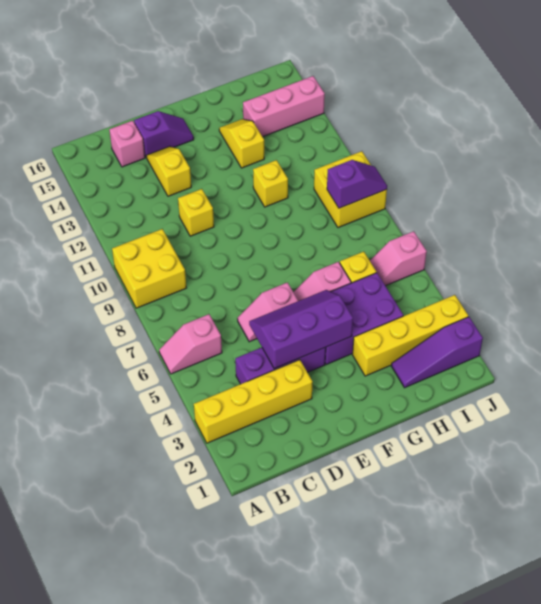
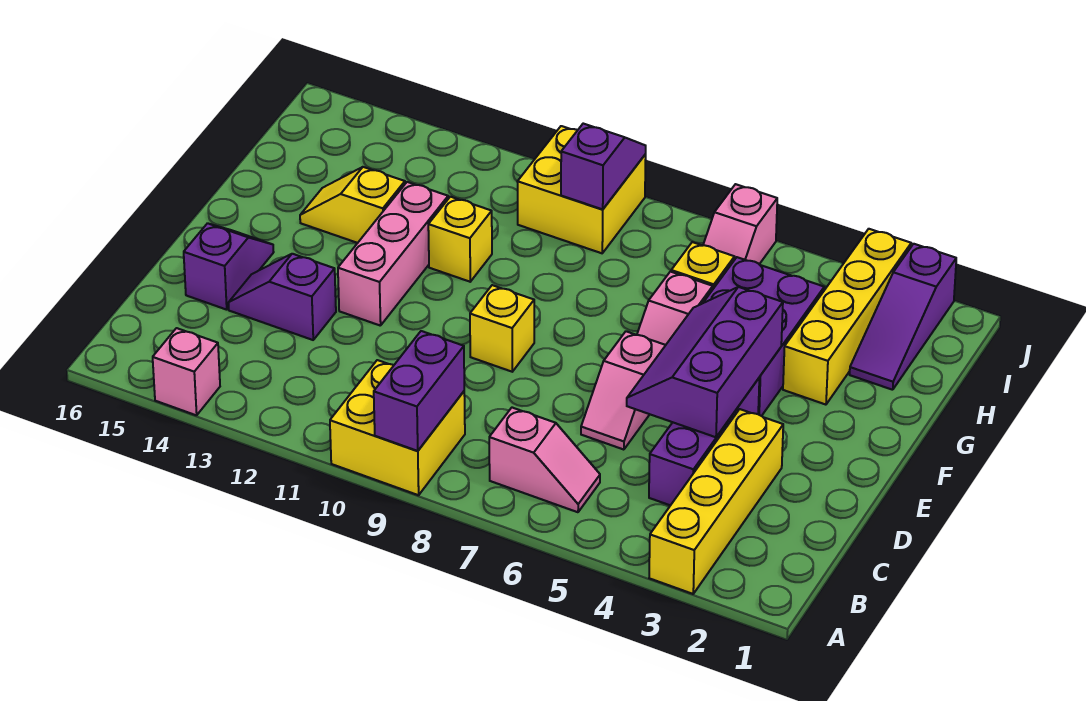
pink 1x2 slope [159,314,222,374] -> pink 1x2 slope turned to [489,408,600,512]
none -> purple 1x2 brick [374,331,464,451]
pink 1x1 brick [109,121,145,167] -> pink 1x1 brick moved to [153,328,220,415]
yellow 1x1 brick [178,189,214,236] -> yellow 1x1 brick moved to [470,285,534,372]
yellow 1x2 slope [146,146,191,196] -> purple 1x2 slope [228,254,336,340]
pink 1x3 brick [243,76,325,137] -> pink 1x3 brick moved to [338,182,448,326]

